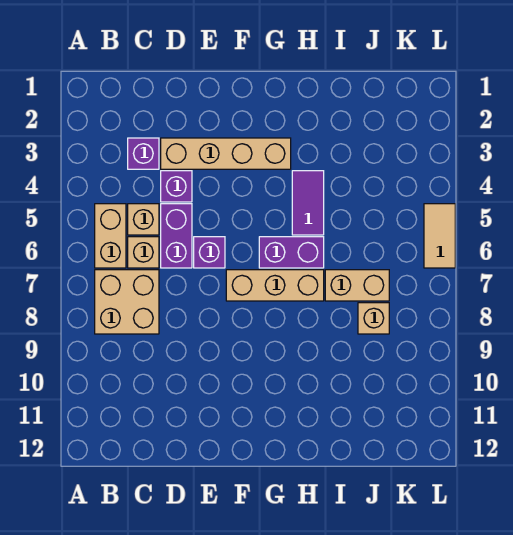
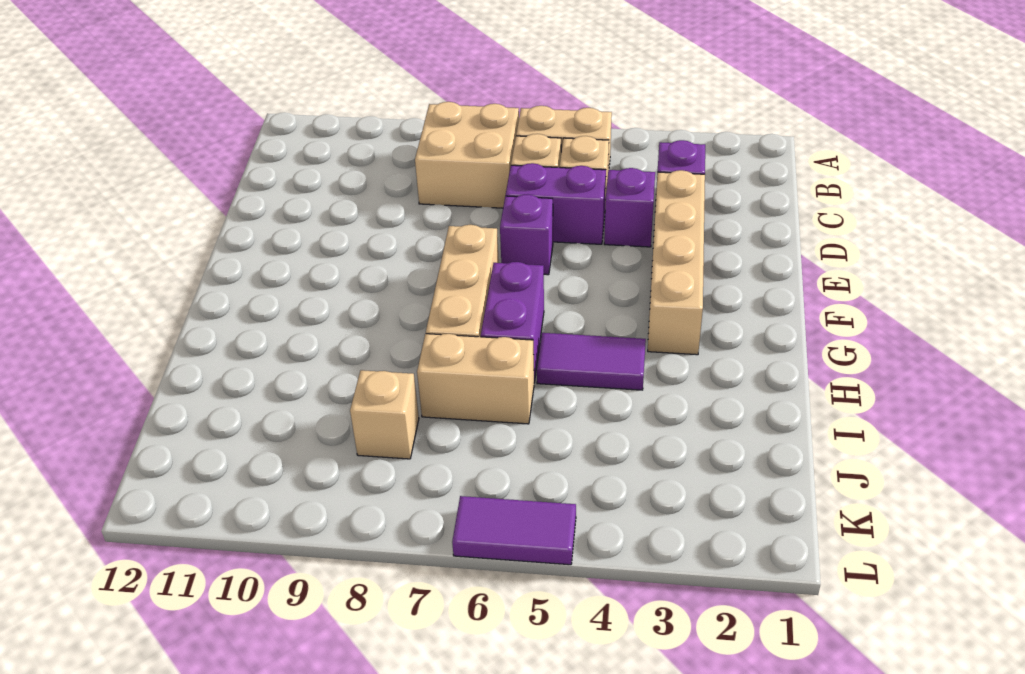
tan 1x2 brick [325,270,389,301] -> tan 1x2 brick turned to [417,334,534,424]
tan 1x2 tile [424,204,455,268] -> purple 1x2 tile [452,496,576,565]

